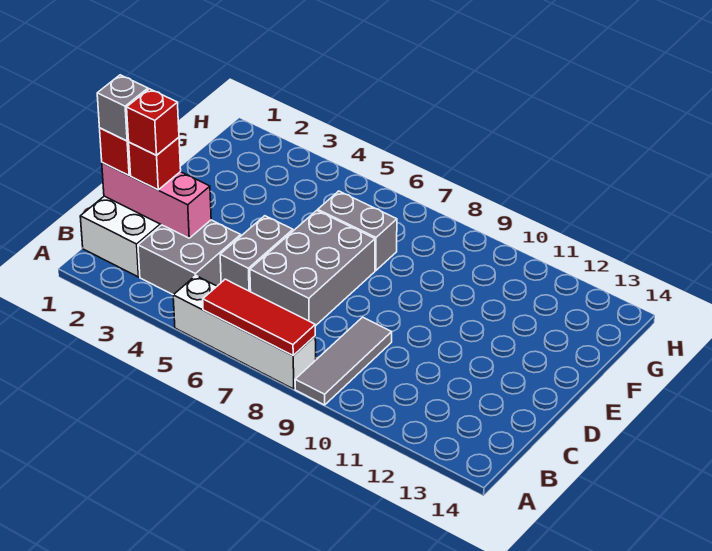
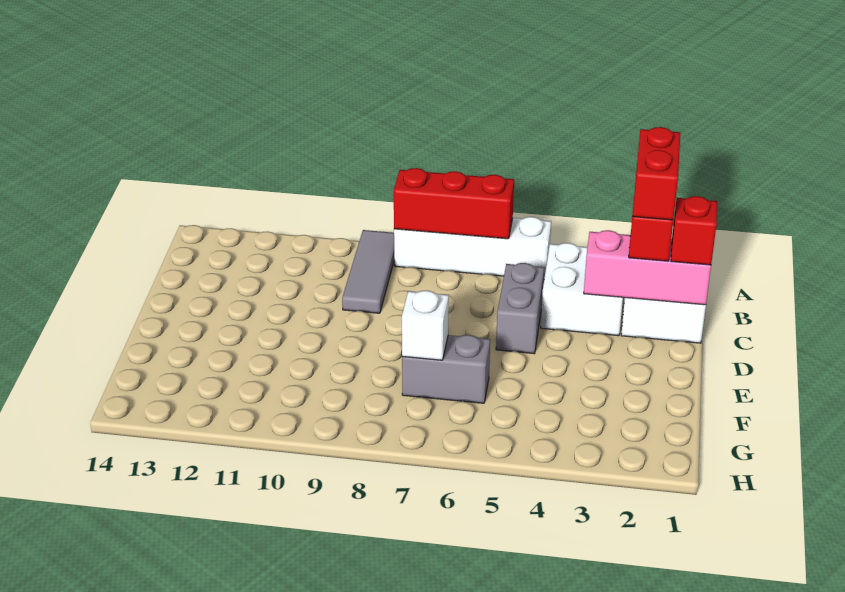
red 1x3 tile [203,279,315,356] -> red 1x3 brick [394,168,514,239]
grey 2x2 brick [138,220,241,295] -> white 2x2 brick [541,243,623,336]
grey 1x1 brick [97,75,148,141] -> none
red 1x1 brick [127,89,179,155] -> red 1x2 brick [632,127,680,220]
grey 2x3 brick [250,211,375,326] -> none
none -> white 1x1 brick [402,290,449,360]

